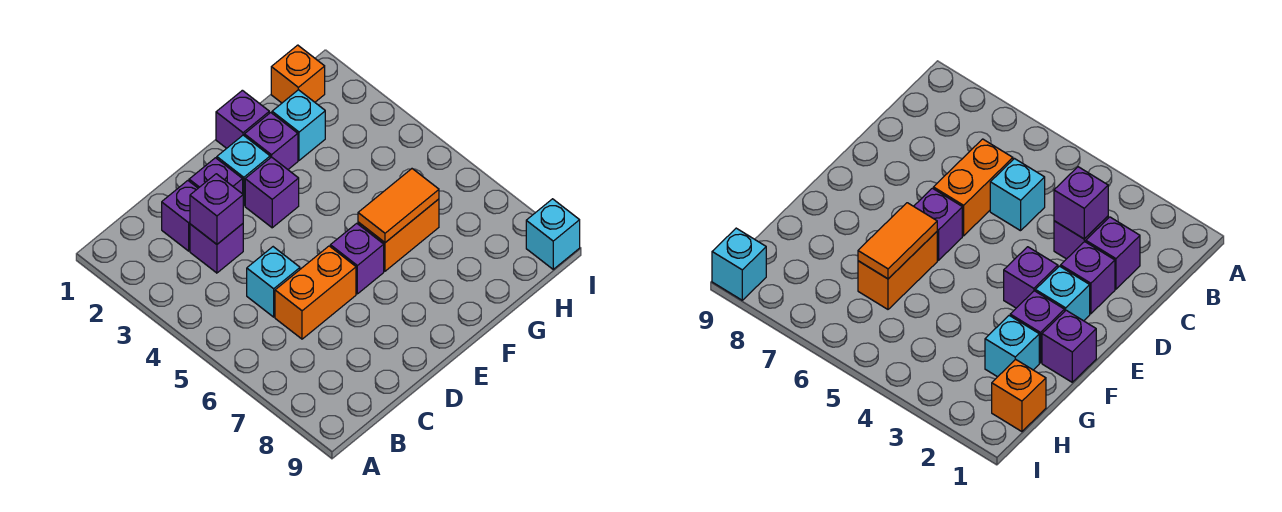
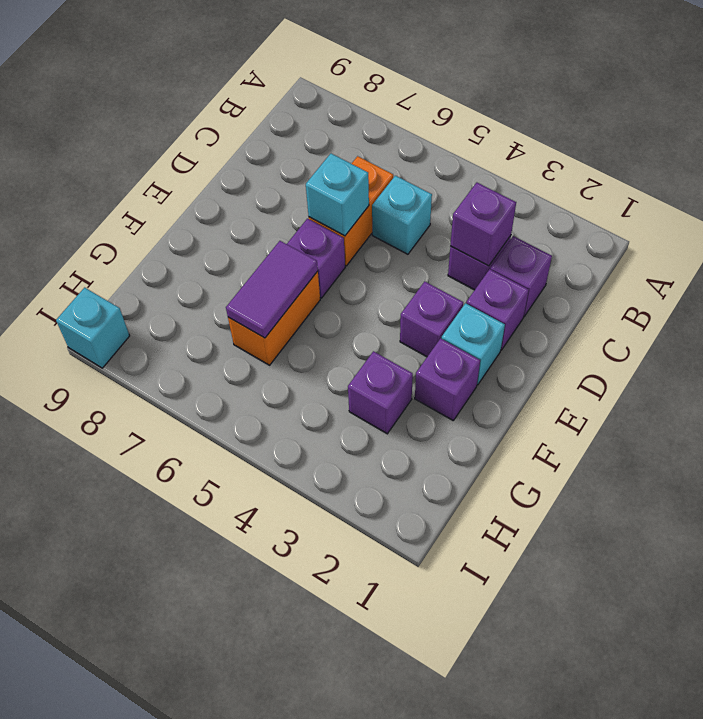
purple 1x1 brick [216,90,269,148] -> purple 1x1 brick moved to [348,351,413,434]
orange 1x2 tile [358,169,439,243] -> purple 1x2 tile [226,241,318,338]
cyan 1x1 brick [272,90,325,160] -> cyan 1x1 brick moved to [306,154,369,236]
orange 1x1 brick [271,45,325,103] -> none

